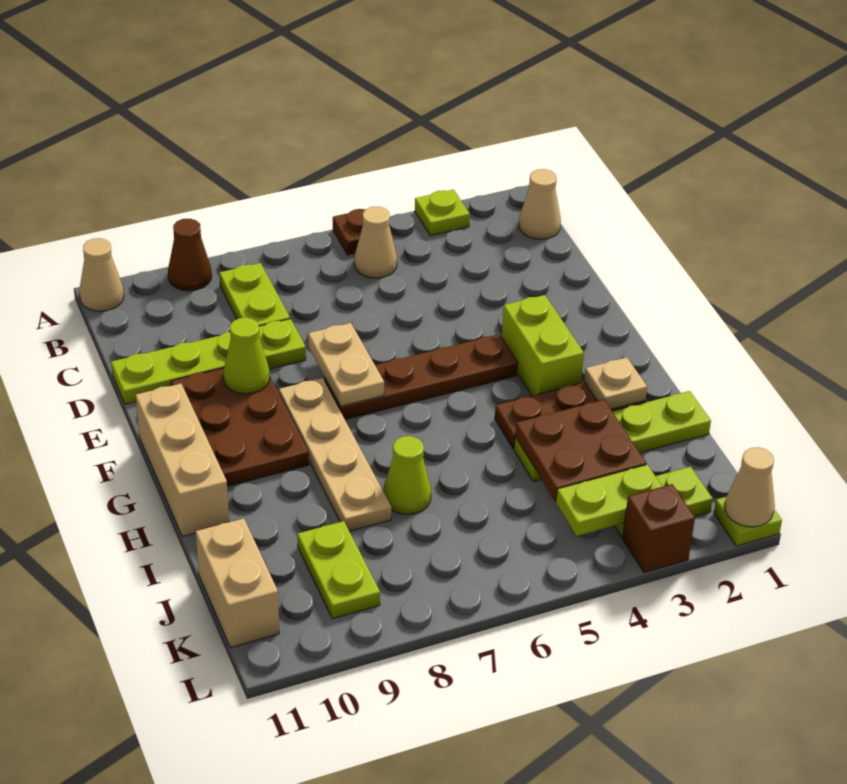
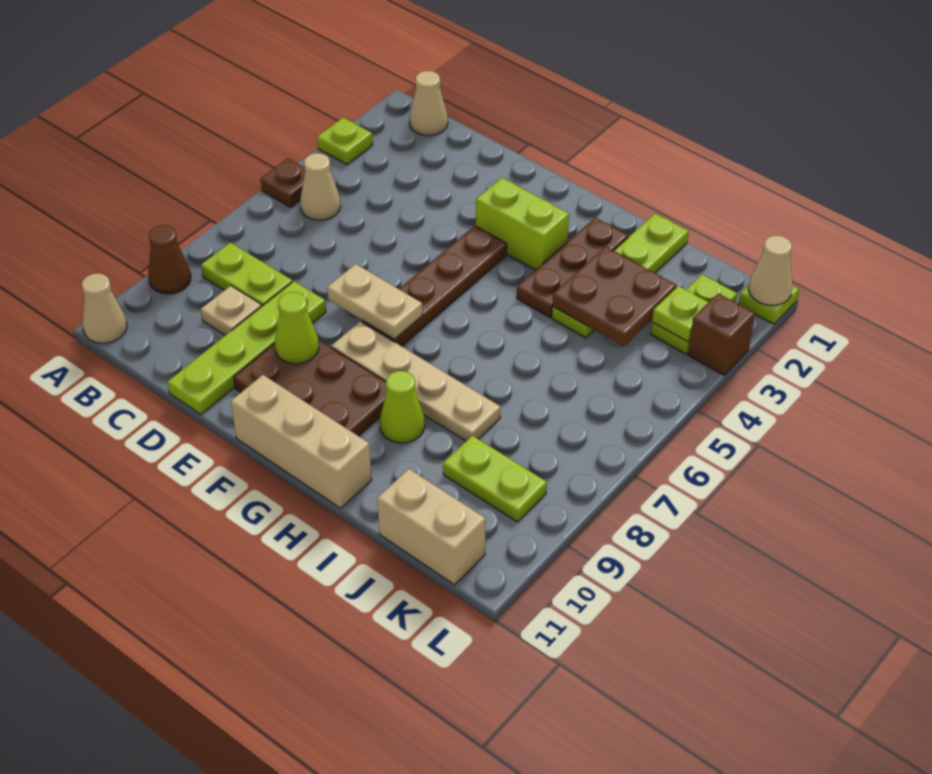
tan 1x1 plate [584,357,647,409] -> tan 1x1 plate moved to [201,286,262,335]
lime 1x1 cone [383,436,431,515] -> lime 1x1 cone moved to [380,371,425,443]
lime 1x2 plate [556,465,662,536] -> lime 1x1 plate [652,286,709,342]

